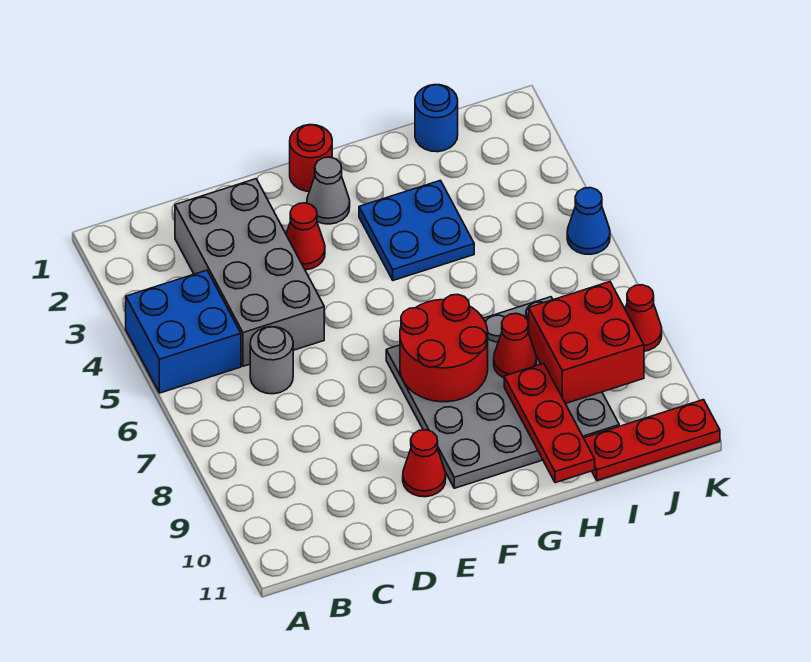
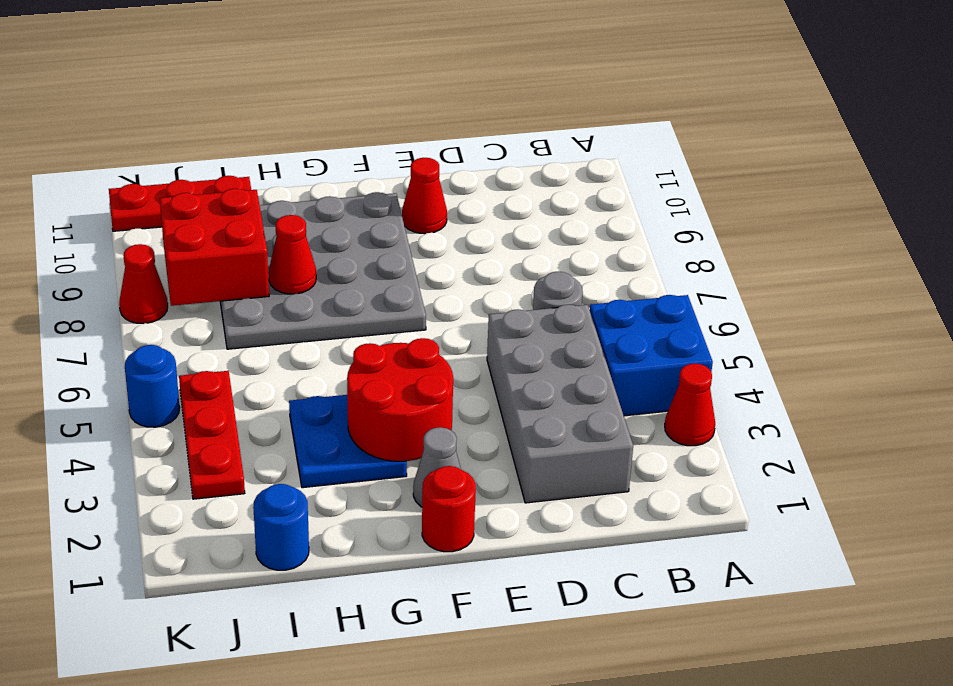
red 1x1 cone [286,203,325,270] -> red 1x1 cone moved to [665,364,715,446]
red 2x2 round brick [400,294,488,402] -> red 2x2 round brick moved to [347,338,453,461]
red 1x3 plate [504,363,595,483] -> red 1x3 plate moved to [179,371,245,499]
blue 1x1 cone [567,188,610,254] -> blue 1x1 round brick [125,345,180,427]

